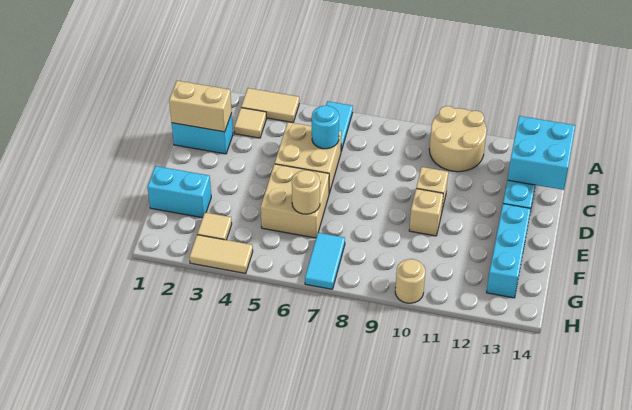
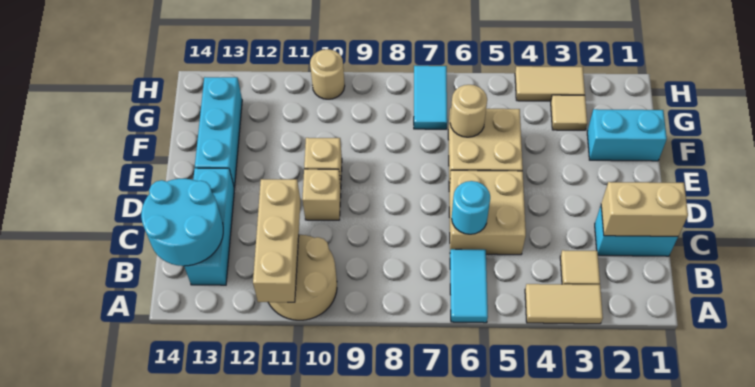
none -> tan 1x3 brick [253,179,300,302]
cyan 2x2 brick [508,116,575,190] -> cyan 2x2 round brick [141,179,223,266]

